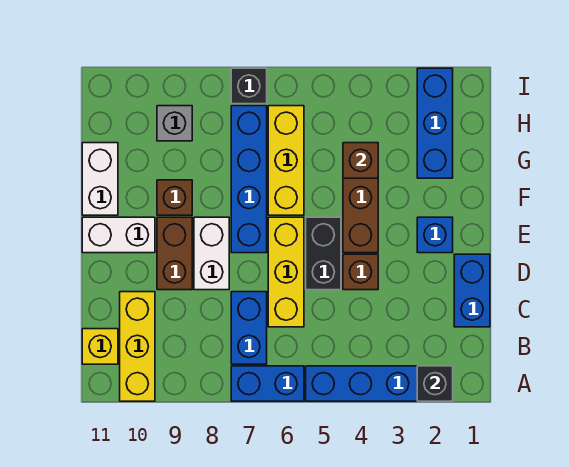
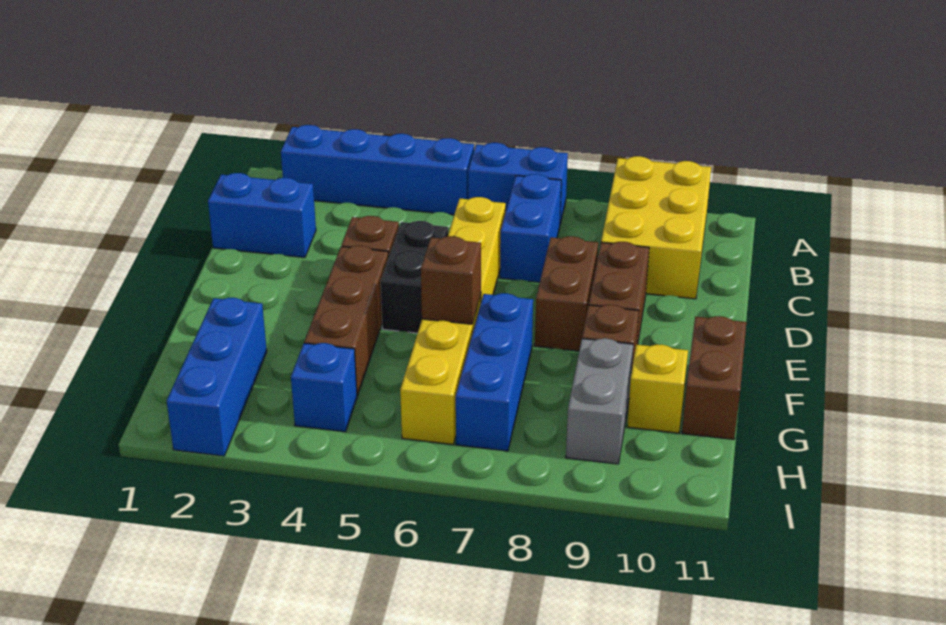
black 1x1 brick [417,366,453,401] -> none
yellow 1x3 brick [120,292,155,401] -> yellow 2x3 brick [601,156,711,299]
yellow 1x1 brick [82,329,118,364] -> yellow 1x1 brick moved to [627,344,688,433]
blue 1x2 brick [454,254,490,327] -> blue 1x2 brick turned to [208,173,316,258]
white 1x2 brick [194,217,229,290] -> brown 1x2 brick [535,236,598,351]
blue 1x1 brick [417,217,453,253] -> blue 1x1 brick moved to [291,343,357,432]
blue 1x4 brick [231,106,267,253] -> blue 1x3 brick [456,293,533,451]
white 1x2 brick [82,217,155,253] -> none
white 1x2 brick [82,143,118,215] -> brown 1x2 brick [682,316,746,440]
brown 1x1 brick [343,143,378,178] -> brown 1x1 brick moved to [421,236,481,324]
grey 1x1 brick [157,106,192,141] -> grey 1x2 brick [566,338,633,464]
black 1x1 brick [231,68,267,104] -> none

